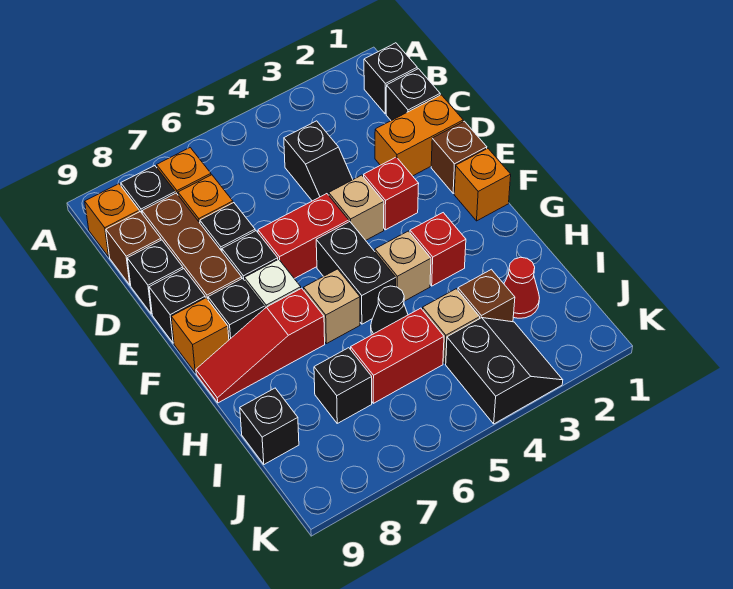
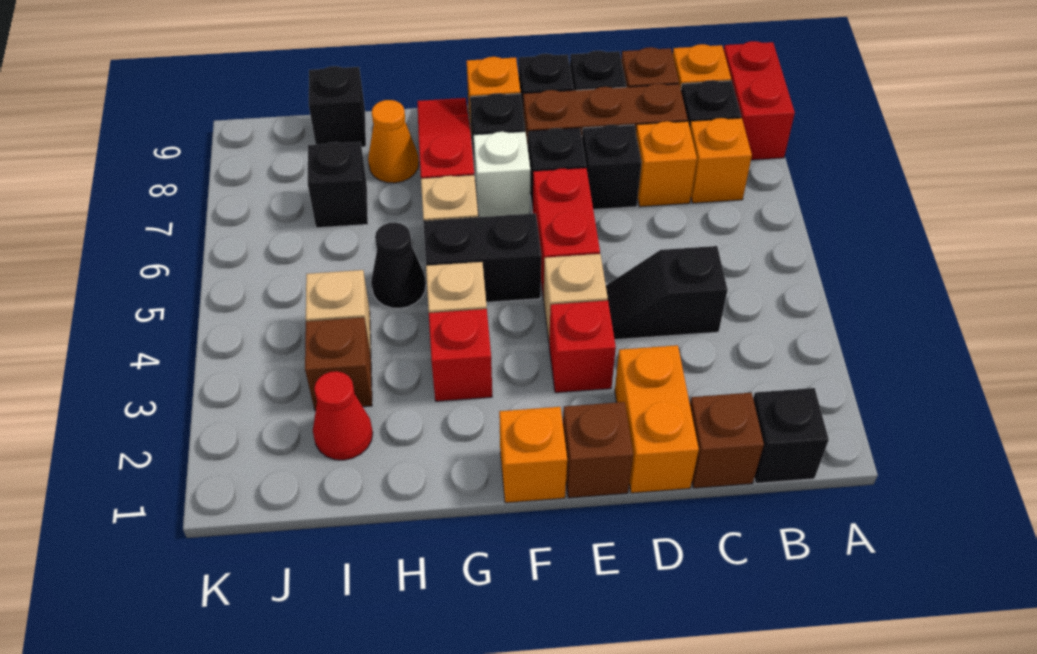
black 1x1 brick [386,69,440,121] -> brown 1x1 brick [690,393,764,488]
none -> orange 1x1 cone [368,100,419,183]
red 1x2 brick [351,308,444,403] -> red 1x2 brick moved to [724,41,795,160]
black 2x2 slope [446,318,563,424] -> none

